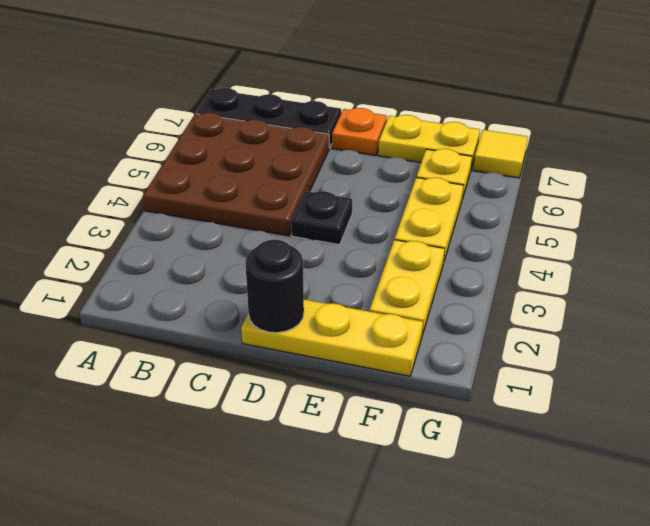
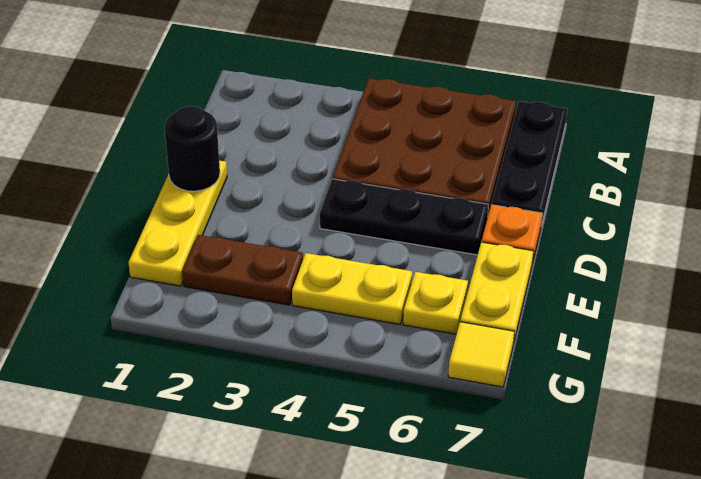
black 1x1 plate [291,191,352,245] -> black 1x3 plate [320,179,488,255]
yellow 1x2 plate [369,240,445,335] -> brown 1x2 plate [182,235,303,305]

